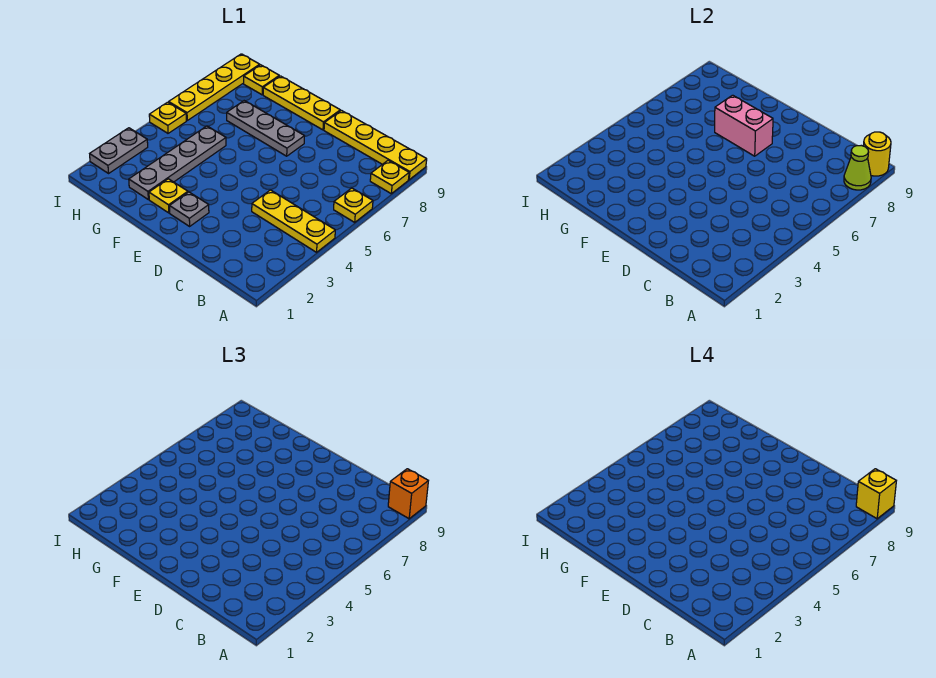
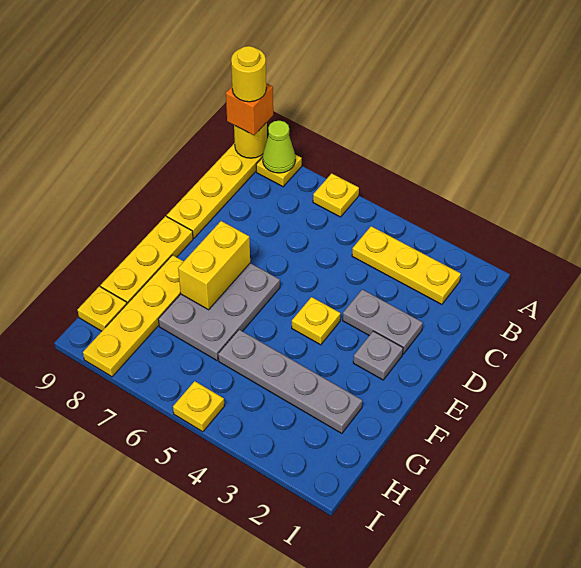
yellow 1x3 plate [252,190,335,252] -> yellow 1x3 plate turned to [352,226,461,304]
yellow 1x1 brick [856,469,896,519] -> yellow 1x1 round brick [231,46,266,102]
grey 1x3 plate [227,101,304,156] -> grey 2x3 plate [158,263,280,360]
pink 1x2 brick [715,95,773,156] -> yellow 1x2 brick [178,221,250,310]
yellow 1x1 plate [149,179,188,213] -> yellow 1x1 plate moved to [292,297,341,345]
grey 1x2 plate [90,128,148,173] -> grey 1x2 plate moved to [343,289,423,354]
yellow 1x4 plate [169,54,260,120] -> yellow 1x4 plate turned to [83,255,184,377]

